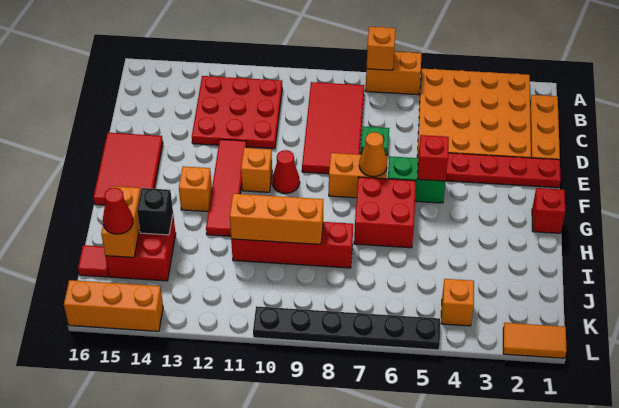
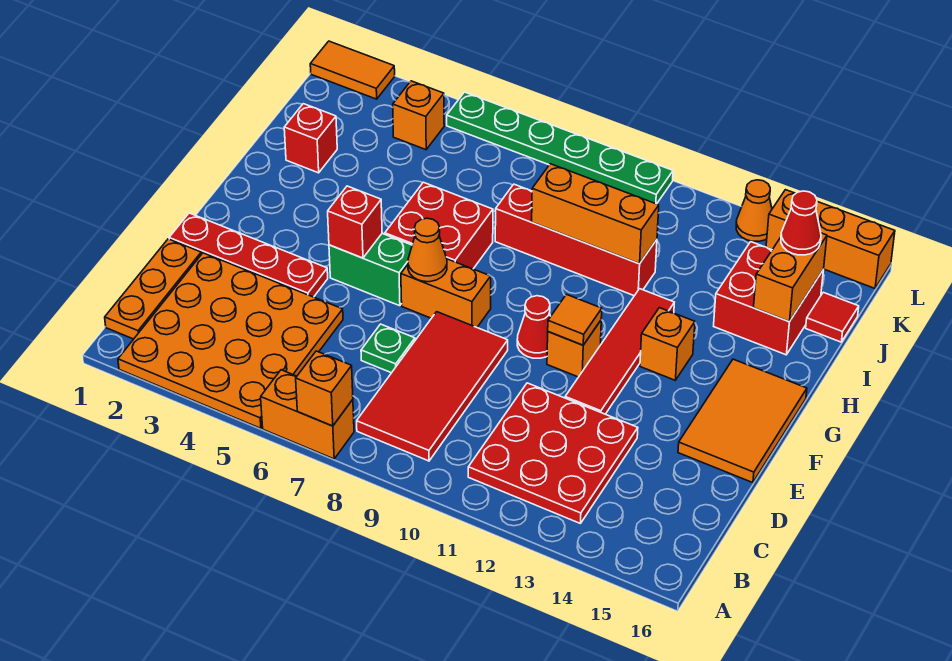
red 2x3 tile [93,133,163,205] -> orange 2x3 tile [678,359,807,483]
none -> orange 1x1 tile [548,295,602,345]
red 1x1 brick [532,188,565,233] -> red 1x1 brick moved to [284,104,337,173]
black 1x1 brick [137,188,173,235] -> none
black 1x6 plate [253,306,440,350] -> green 1x6 plate [447,92,673,204]
none -> orange 1x1 cone [736,180,772,241]

